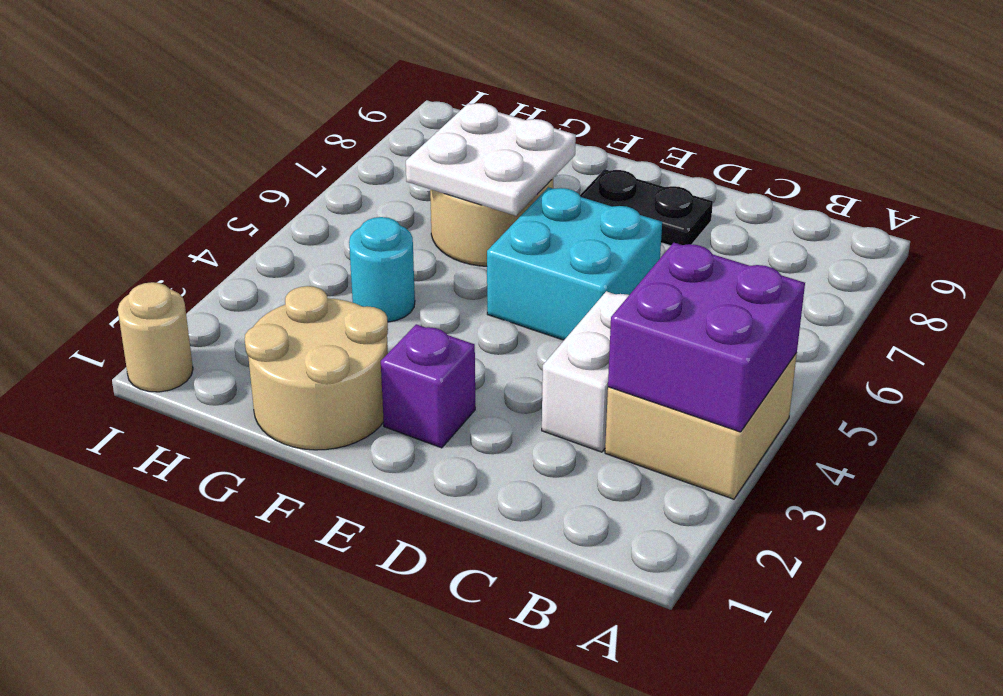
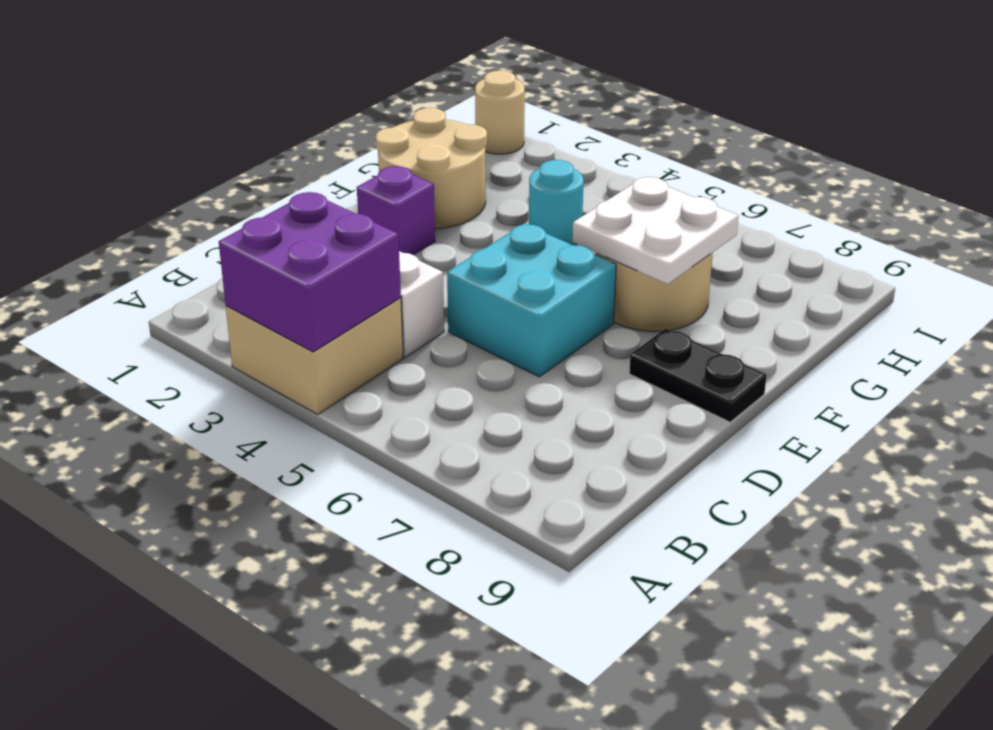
black 1x2 plate [580,169,713,246] -> black 1x2 plate turned to [629,328,767,422]

